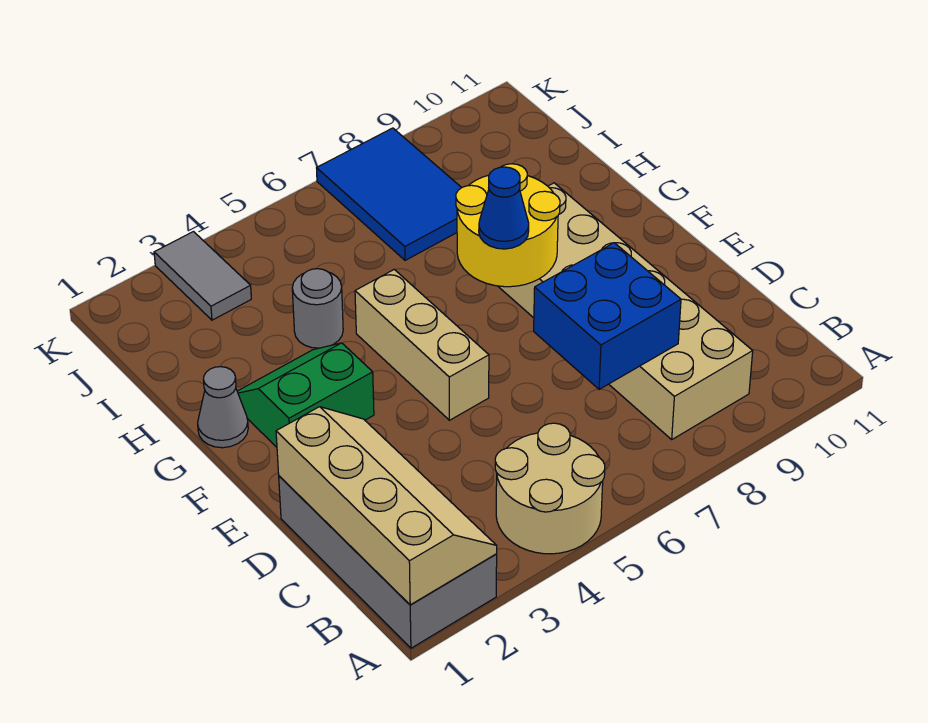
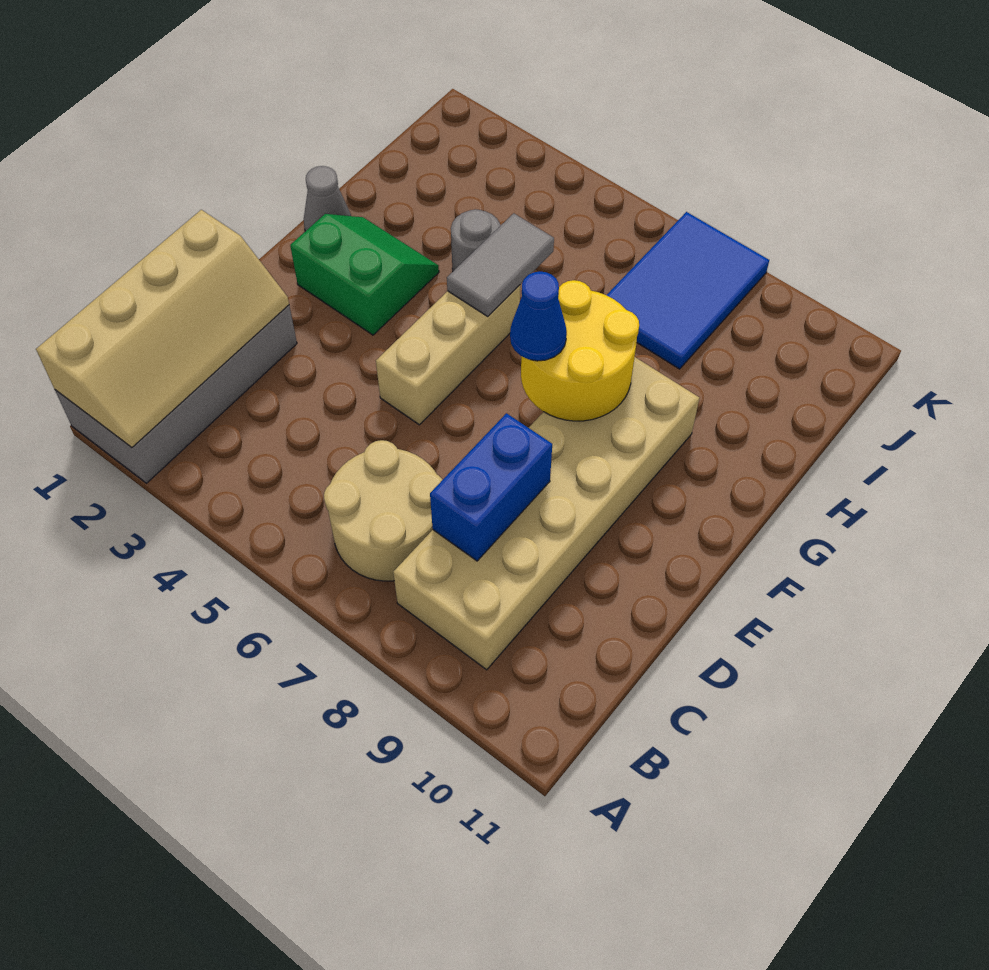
tan 2x2 round brick [495,423,605,554] -> tan 2x2 round brick moved to [324,440,442,581]
blue 2x2 brick [534,243,681,389] -> blue 1x2 brick [430,413,552,561]
grey 1x2 tile [154,232,251,320] -> grey 1x2 tile moved to [447,213,554,316]

